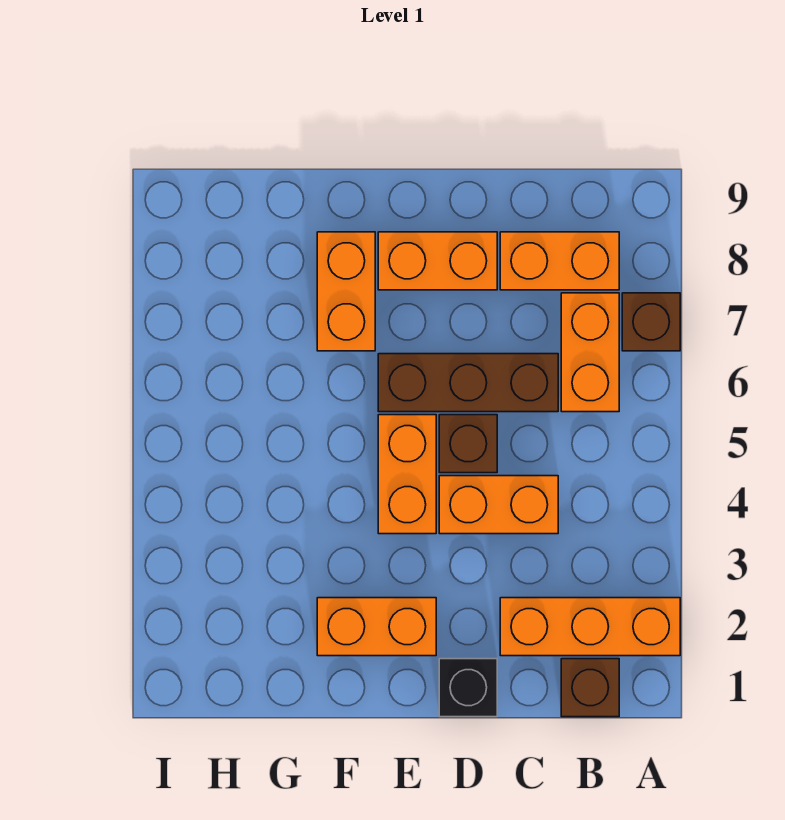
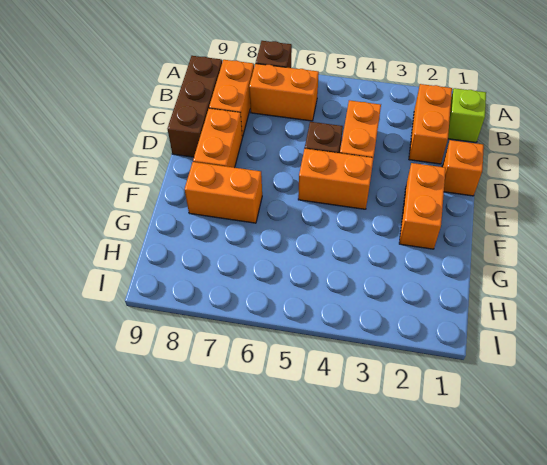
orange 1x3 brick [500,598,680,656] -> orange 1x2 brick [409,84,452,164]
brown 1x1 brick [561,659,619,717] -> lime 1x1 brick [448,88,486,142]
brown 1x3 brick [378,354,558,412] -> brown 1x3 brick moved to [168,56,222,157]
black 1x1 brick [439,659,497,717] -> orange 1x1 brick [442,140,484,196]

